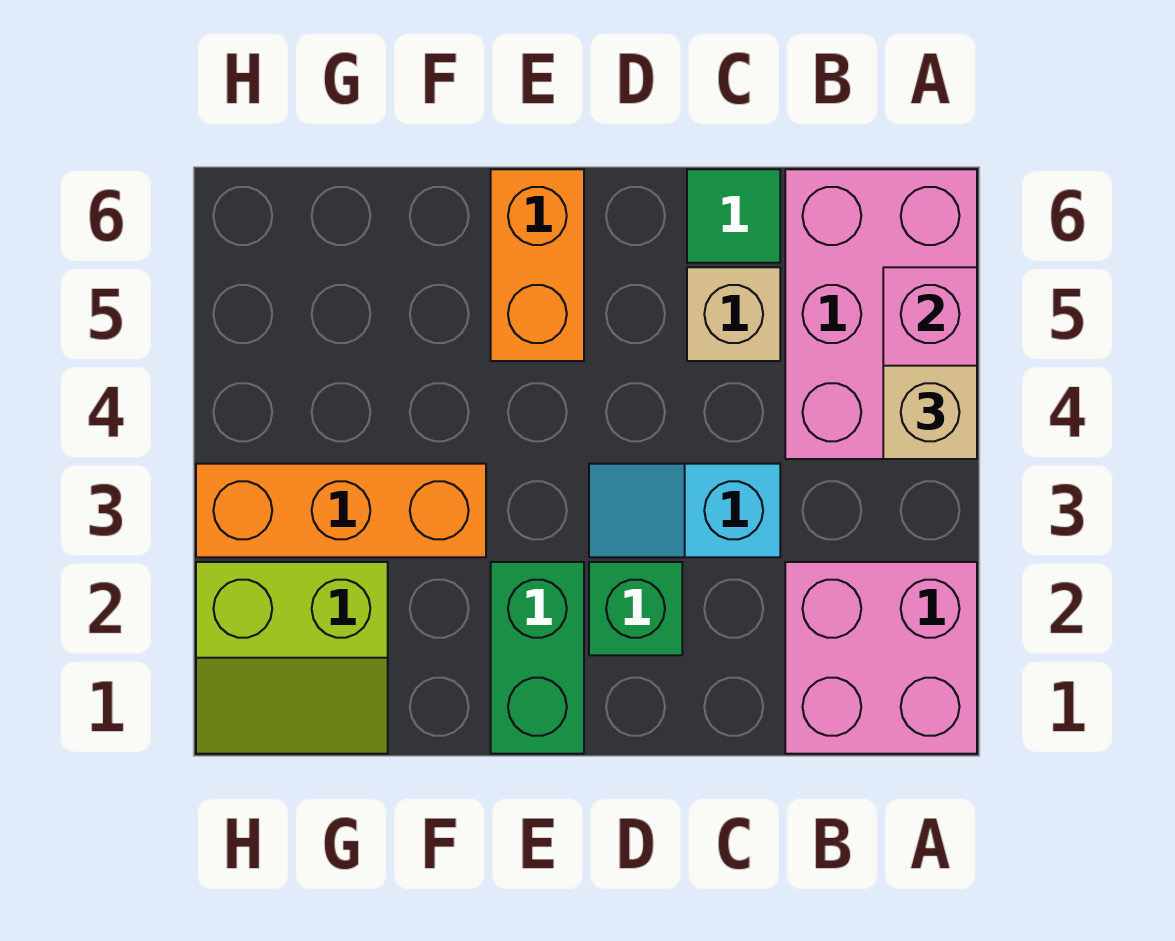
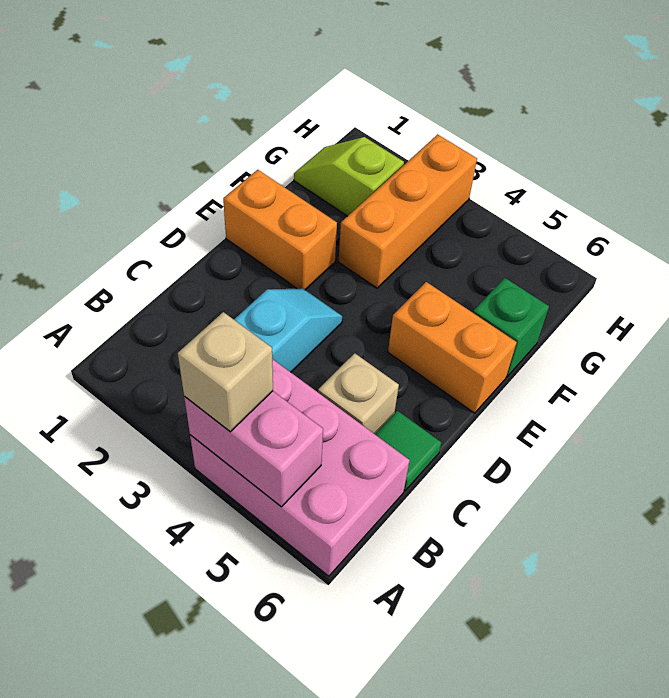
pink 2x2 brick [785,562,977,754] -> none
green 1x1 brick [589,562,682,655] -> green 1x1 brick moved to [473,278,549,377]
green 1x2 brick [491,562,584,754] -> orange 1x2 brick [223,170,337,290]
lime 2x2 slope [196,562,388,754] -> lime 1x2 slope [294,137,404,216]

